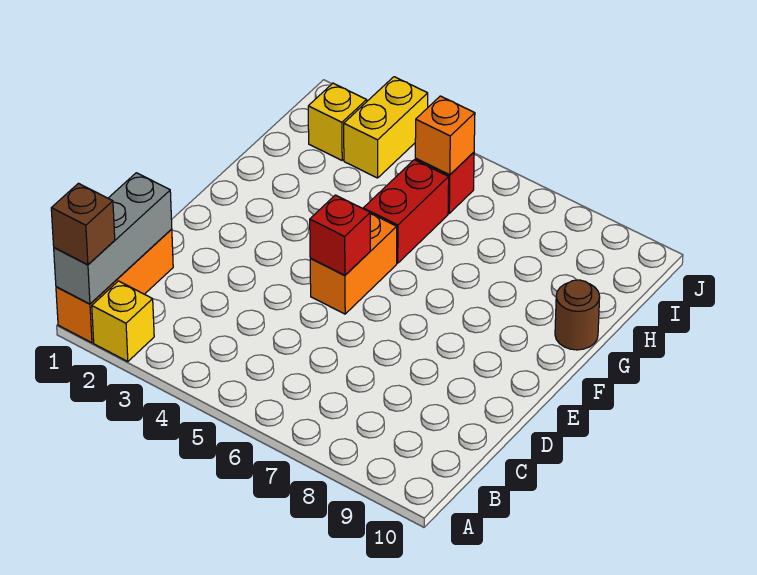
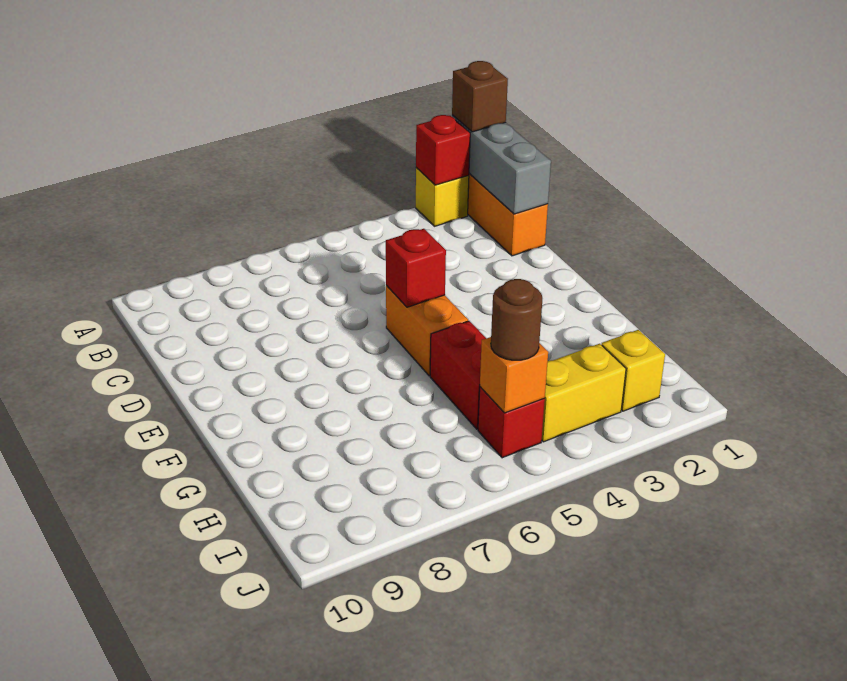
none -> red 1x1 brick [416,115,470,185]
brown 1x1 round brick [555,280,600,350] -> brown 1x1 round brick moved to [491,279,542,360]
yellow 1x2 brick [344,77,428,178] -> yellow 1x2 brick turned to [542,344,626,442]

